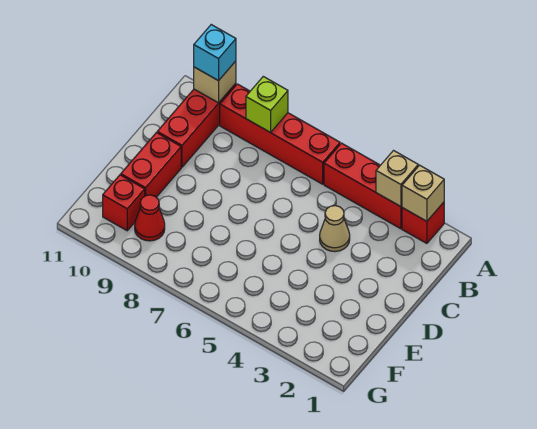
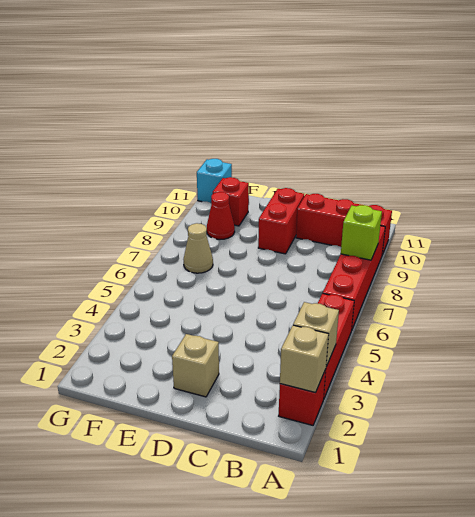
tan 1x1 brick [194,61,236,103] -> tan 1x1 brick moved to [172,334,219,397]
cyan 1x1 brick [194,25,236,81] -> cyan 1x1 brick moved to [197,159,232,203]
tan 1x1 cone [320,206,350,252] -> tan 1x1 cone moved to [183,223,213,273]
red 1x2 brick [121,133,181,197] -> red 1x2 brick turned to [258,188,304,254]

